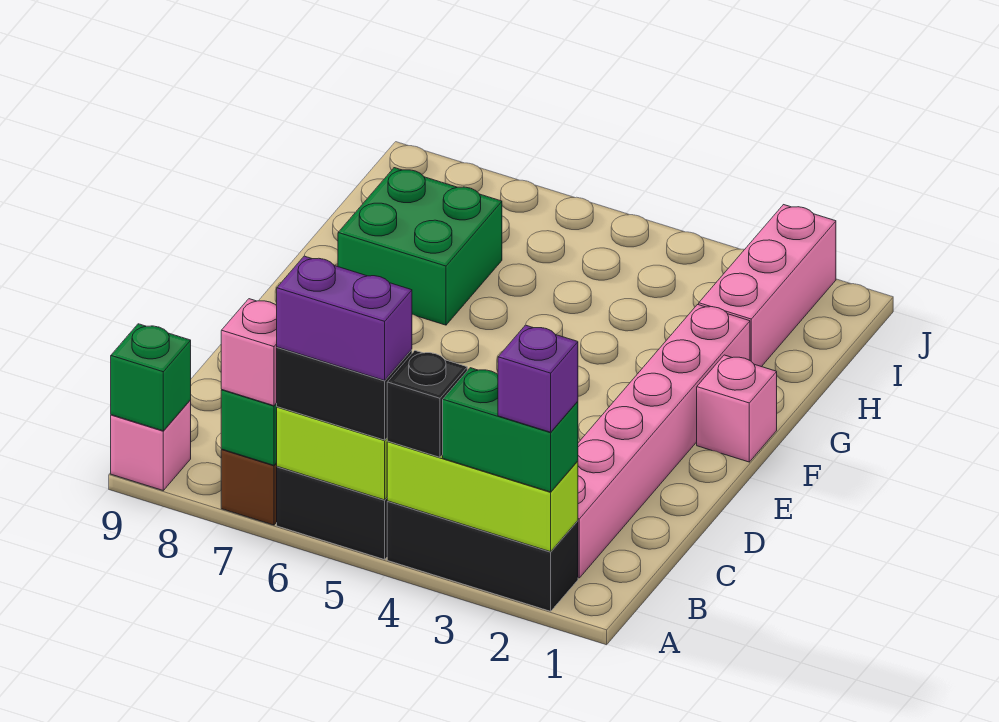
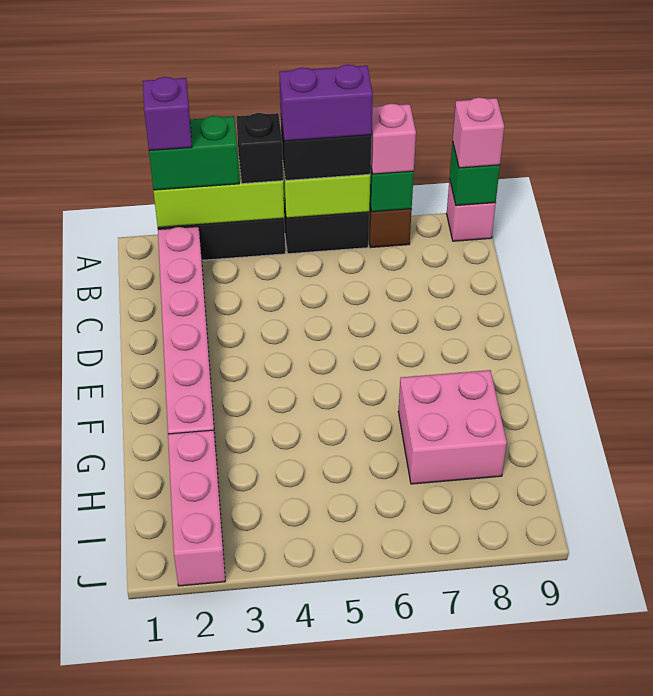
pink 1x1 brick [697,355,777,462] -> pink 1x1 brick moved to [453,97,504,168]
green 2x2 brick [338,168,502,325] -> pink 2x2 brick [398,370,507,484]

